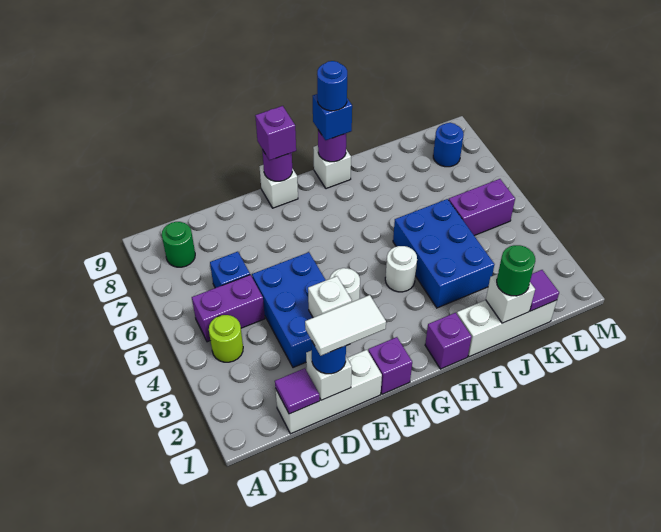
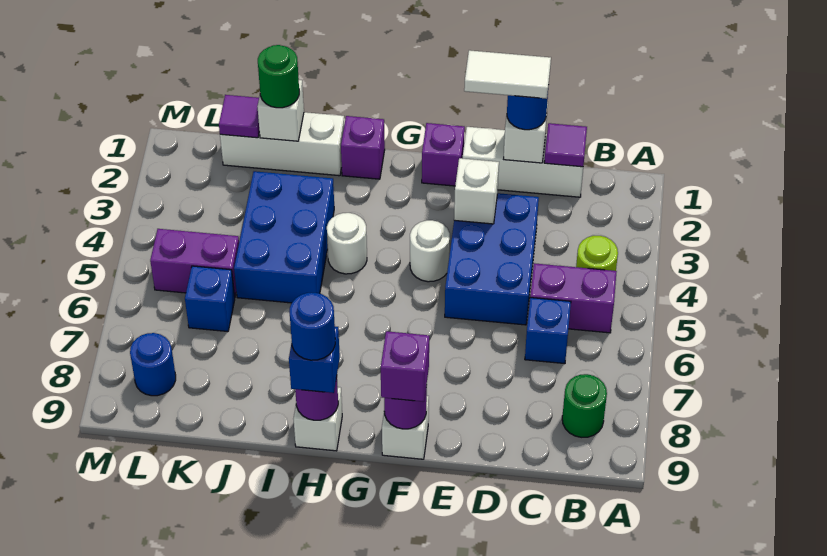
none -> blue 1x1 brick [185,266,235,332]

